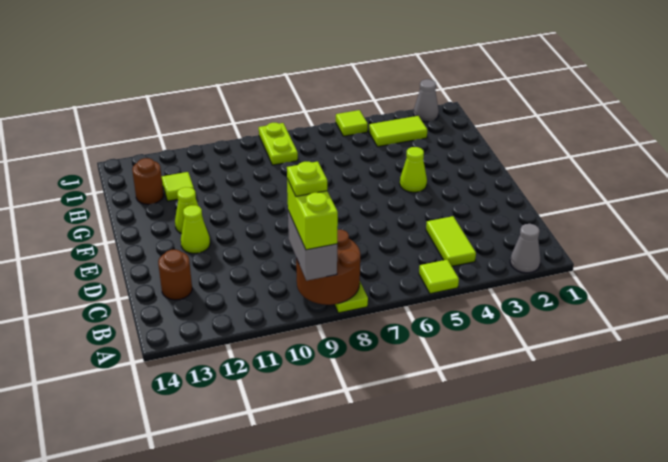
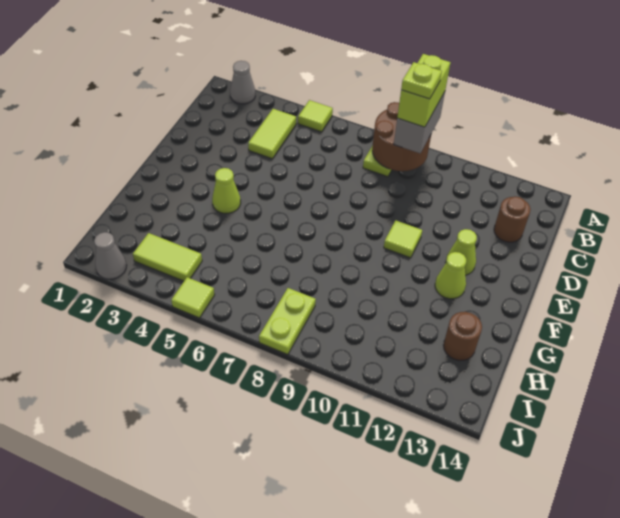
lime 1x1 tile [162,172,194,201] -> lime 1x1 tile moved to [384,220,422,258]

